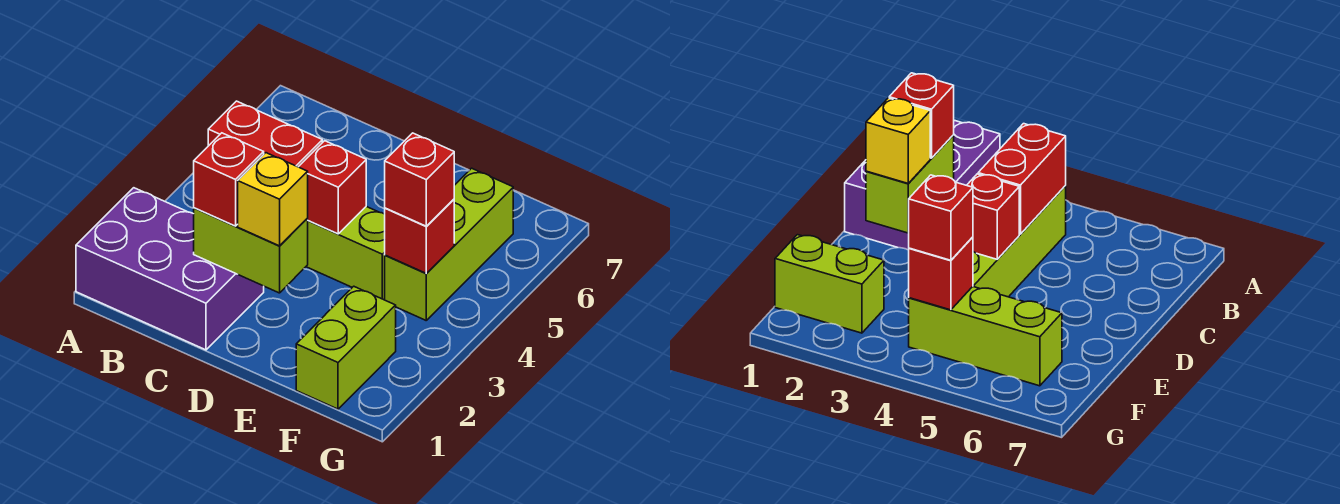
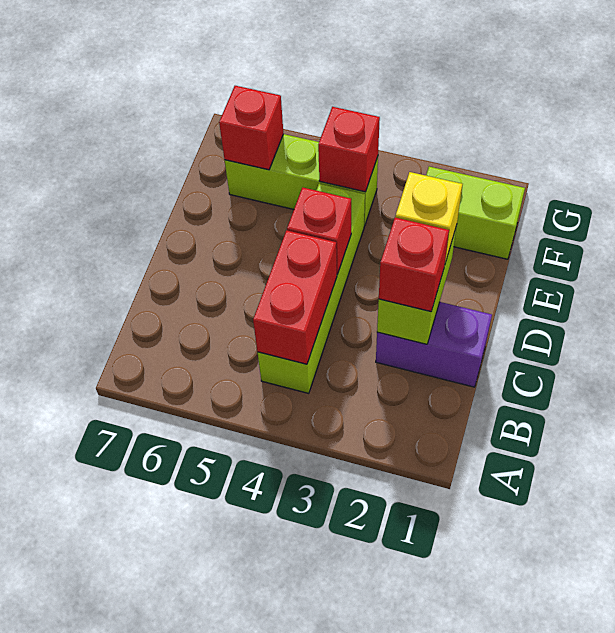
purple 2x3 brick [76,188,264,350] -> purple 1x2 brick [376,302,492,387]
red 1x1 brick [385,133,454,226] -> red 1x1 brick moved to [219,86,284,170]

